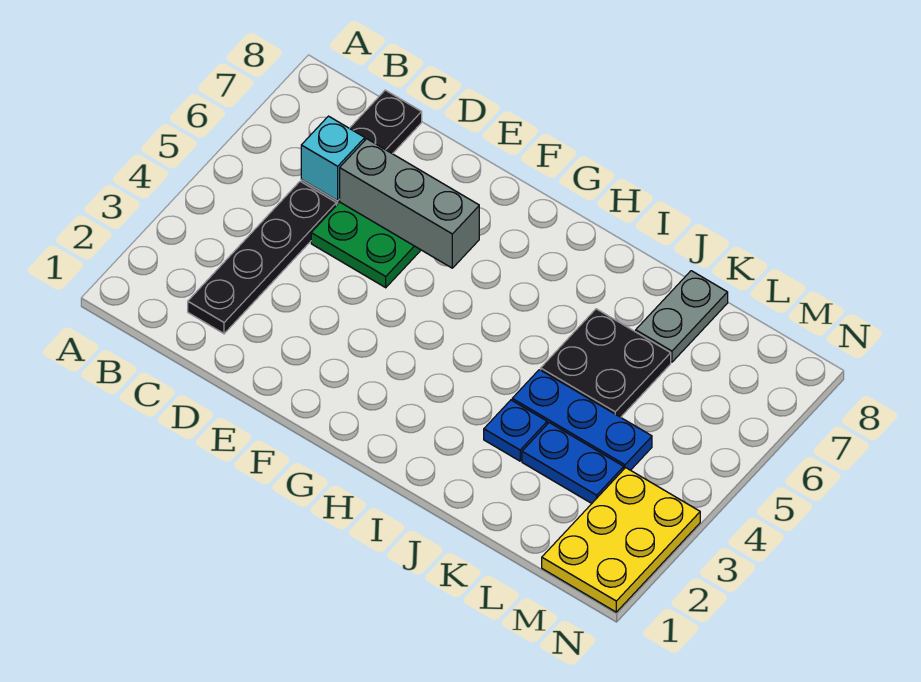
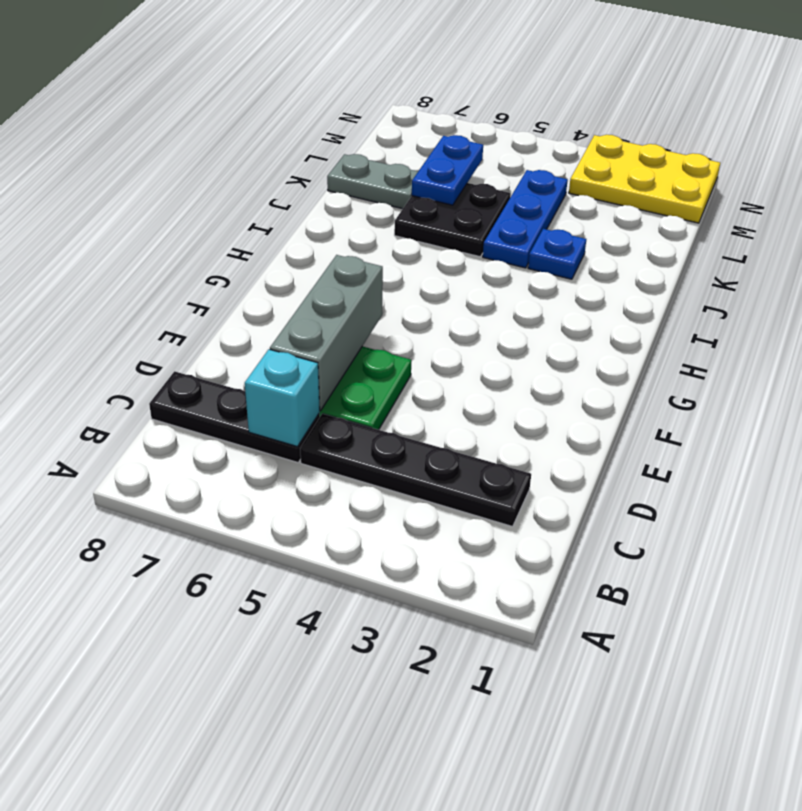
blue 1x2 plate [522,423,624,503] -> blue 1x2 plate moved to [412,135,483,205]

